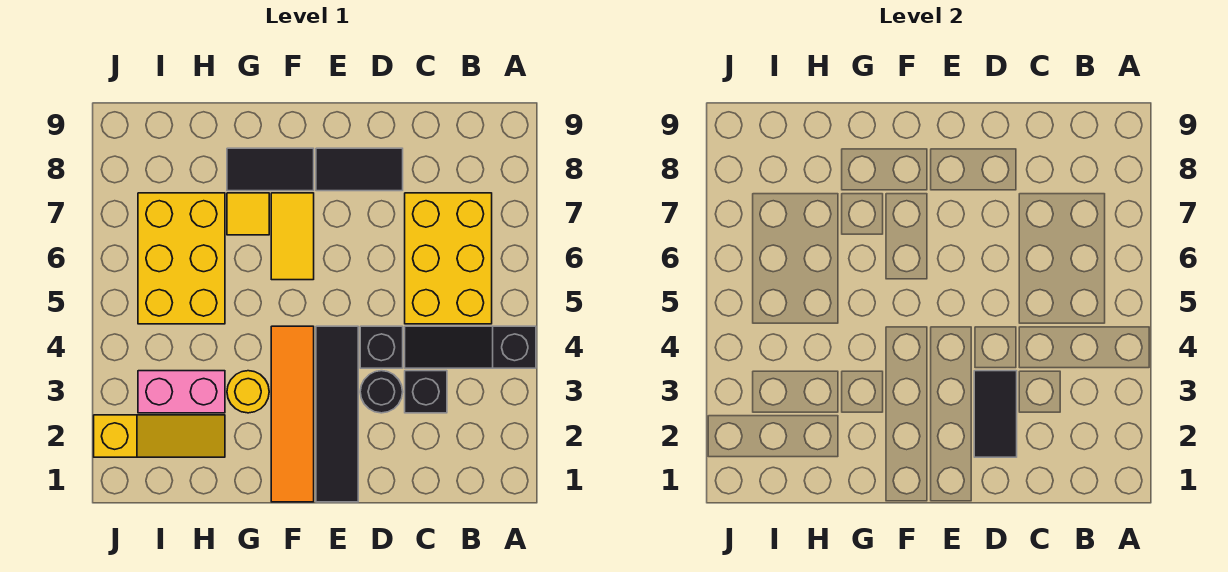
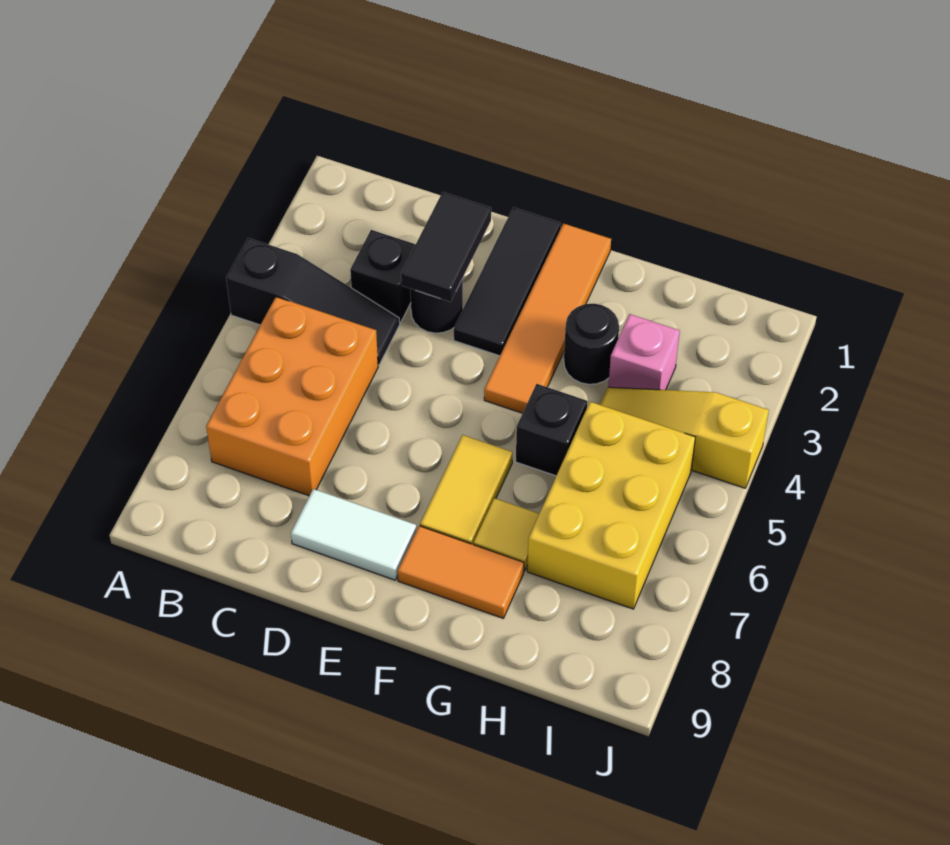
yellow 2x3 brick [405,193,492,324] -> orange 2x3 brick [206,297,378,496]
black 1x1 brick [360,326,403,368] -> black 1x1 brick moved to [516,384,587,476]
black 1x2 tile [316,148,403,191] -> white 1x2 tile [291,489,417,580]
black 1x4 tile [316,326,358,502] -> black 1x3 tile [454,207,561,356]
black 1x2 tile [227,148,314,191] -> orange 1x2 tile [398,526,524,618]
yellow 1x1 round brick [227,371,269,413] -> black 1x1 round brick [564,304,619,384]
yellow 1x3 slope [94,415,225,457] -> yellow 1x3 slope moved to [600,387,769,488]
pink 1x2 brick [138,371,225,413] -> pink 1x1 brick [608,314,680,390]

